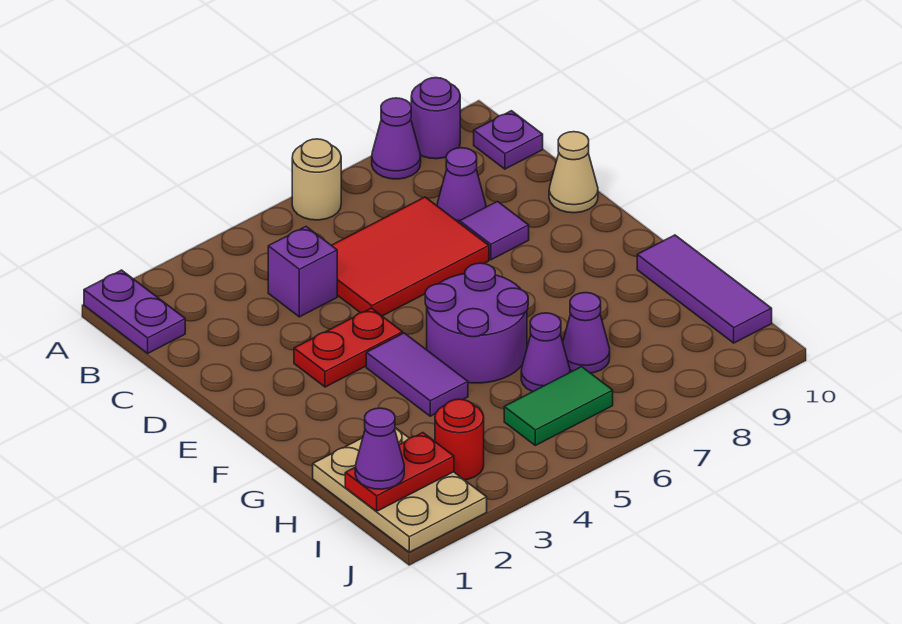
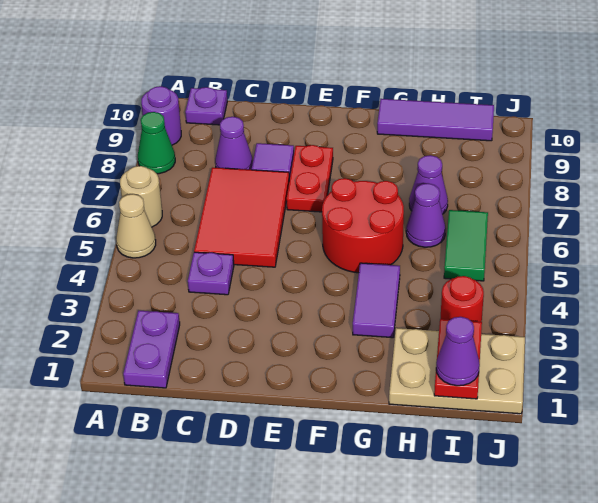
purple 1x2 plate [84,270,185,353] -> purple 1x2 plate turned to [123,310,180,388]
purple 1x1 cone [372,98,421,179] -> green 1x1 cone [138,112,175,174]
purple 1x1 brick [268,227,337,317] -> purple 1x1 plate [188,252,234,295]
tan 1x1 cone [549,132,598,213] -> tan 1x1 cone moved to [116,194,156,258]
red 1x2 plate [294,308,403,387] -> red 1x2 plate moved to [287,145,333,212]
purple 1x2 tile [366,333,468,416] -> purple 1x2 tile turned to [353,263,400,338]
purple 2x2 round brick [425,263,528,383] -> red 2x2 round brick [322,178,404,273]

